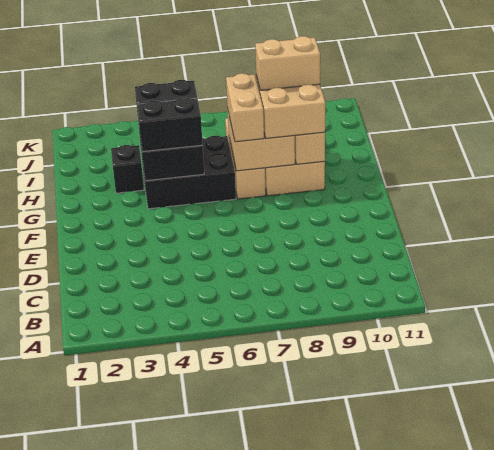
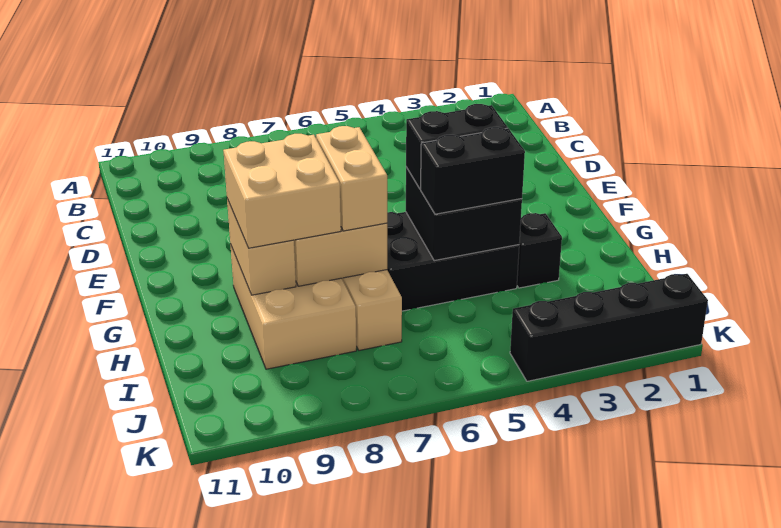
tan 1x2 brick [255,36,320,90] -> none
none -> black 1x4 brick [510,274,708,381]

